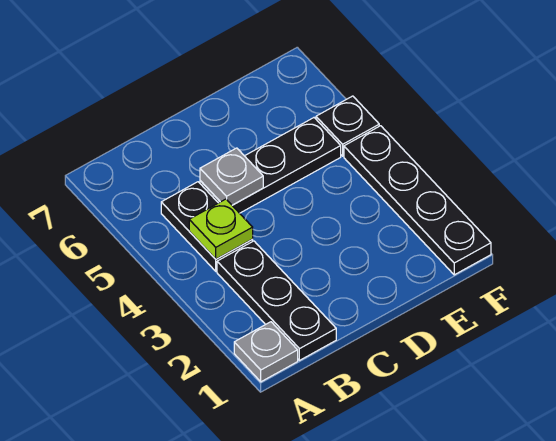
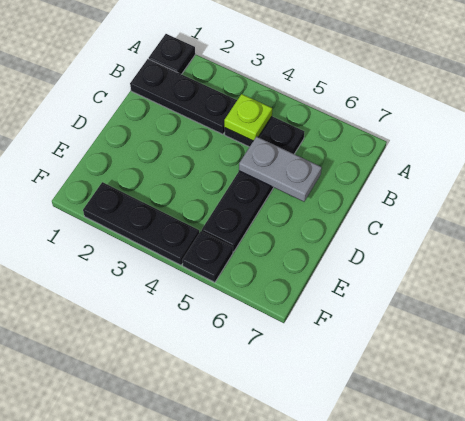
grey 1x1 plate [234,322,298,382] -> black 1x1 plate [149,34,195,74]
grey 1x1 plate [200,148,263,205] -> grey 1x2 plate [239,137,322,202]
black 1x4 plate [344,126,491,275] -> black 1x3 plate [83,182,199,265]

